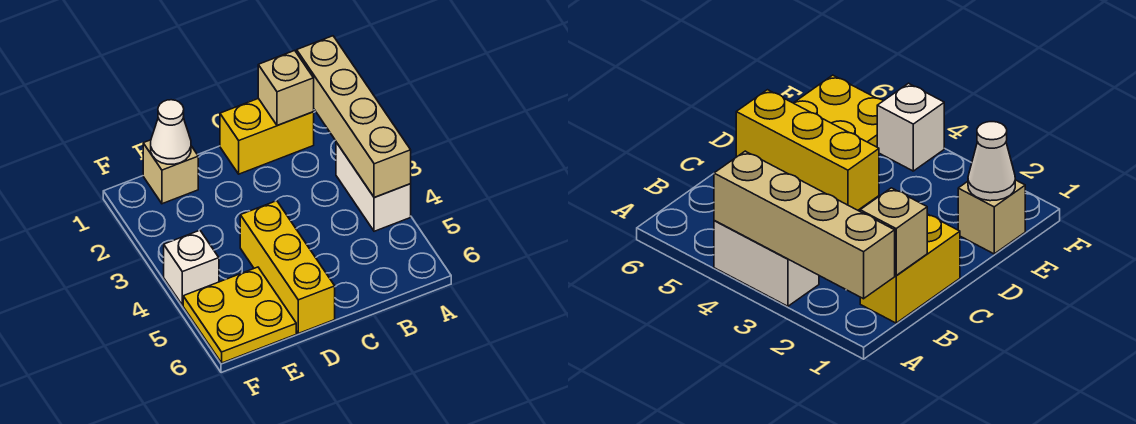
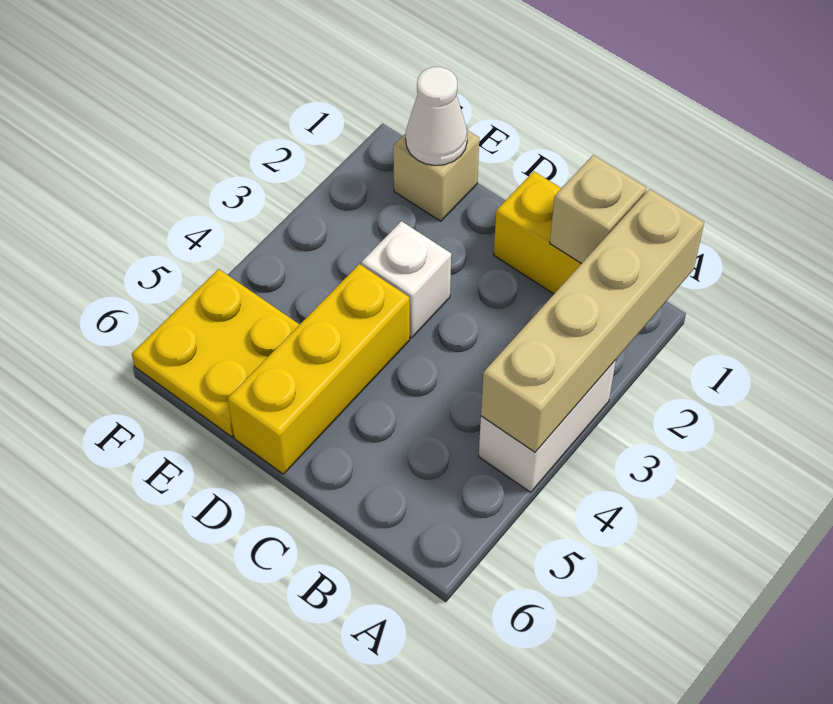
white 1x1 brick [164,230,219,305] -> white 1x1 brick moved to [361,221,451,338]

